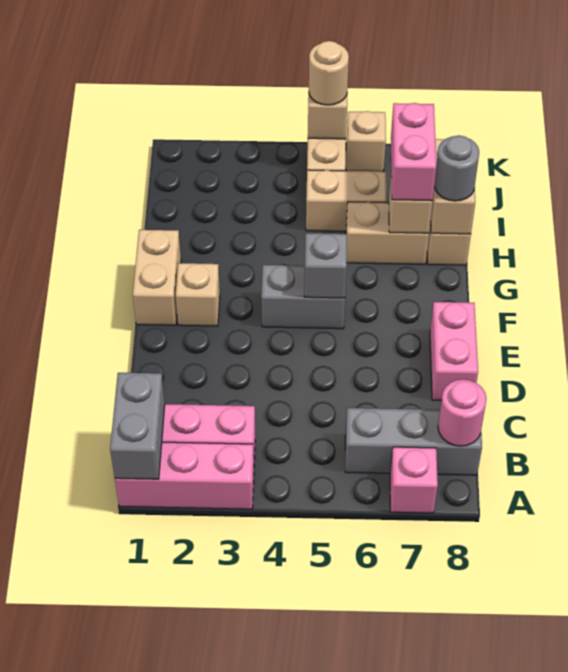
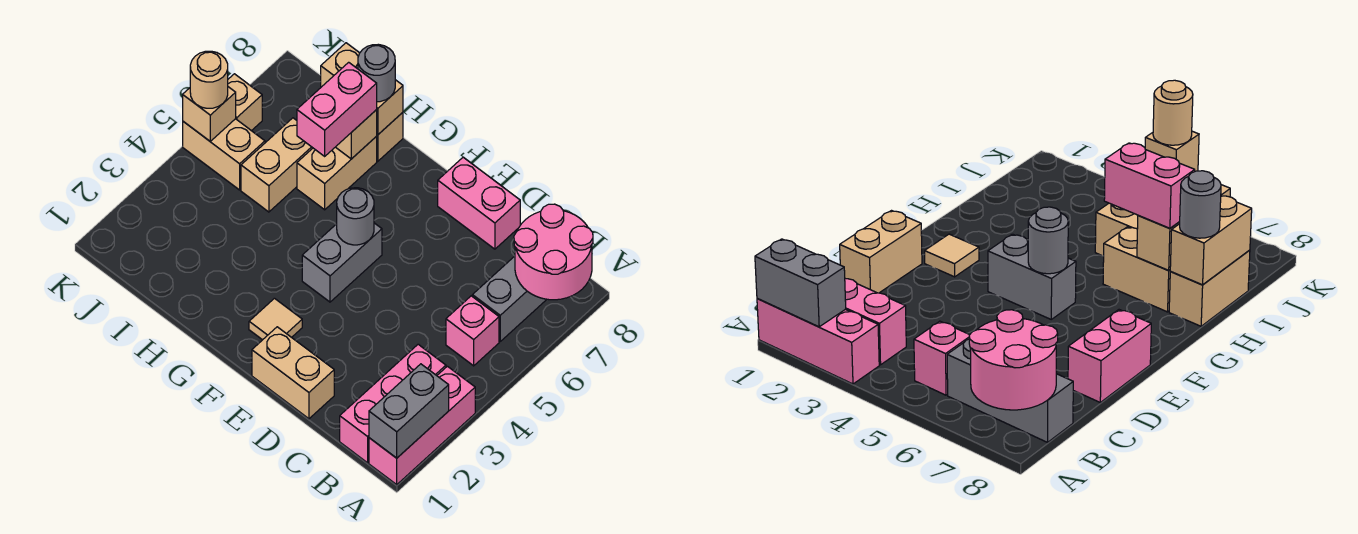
grey 1x2 brick [110,373,165,479] -> grey 1x2 brick turned to [369,364,449,458]
pink 1x1 brick [390,447,438,513] -> pink 1x1 brick moved to [446,296,499,366]
pink 1x1 round brick [438,379,486,446] -> pink 2x2 round brick [514,204,593,300]
tan 1x2 brick [133,230,181,325] -> tan 1x2 brick moved to [252,327,334,419]
tan 1x1 brick [176,263,220,326] -> tan 1x1 tile [249,298,302,340]
grey 1x1 brick [304,233,347,298] -> grey 1x1 round brick [337,188,374,245]
pink 1x2 brick [391,103,436,201] -> pink 1x2 brick turned to [297,62,377,156]

